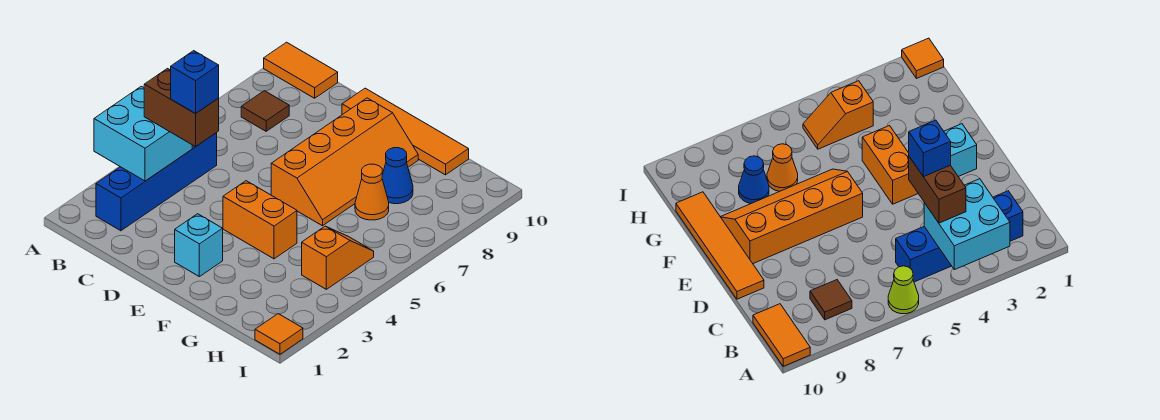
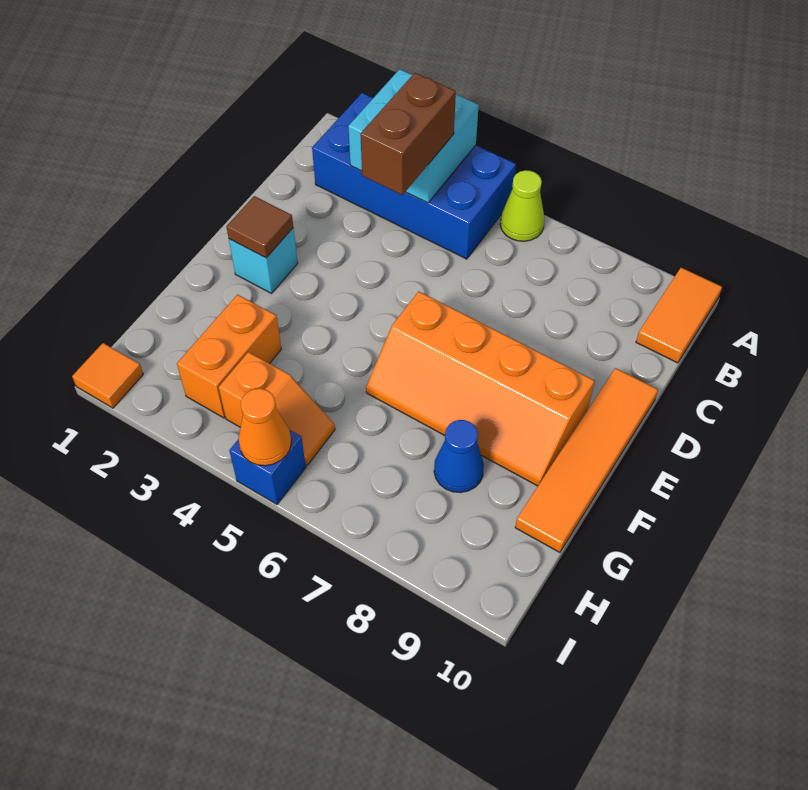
blue 1x4 brick [96,133,217,231] -> blue 2x4 brick [312,93,516,259]
brown 1x1 tile [241,91,289,131] -> brown 1x1 tile moved to [226,196,293,258]
blue 1x1 brick [171,51,219,114] -> blue 1x1 brick moved to [229,430,306,504]
orange 1x2 brick [223,181,297,259] -> orange 1x2 brick moved to [177,295,281,418]
orange 1x1 cone [355,164,389,220] -> orange 1x1 cone moved to [238,389,291,466]

